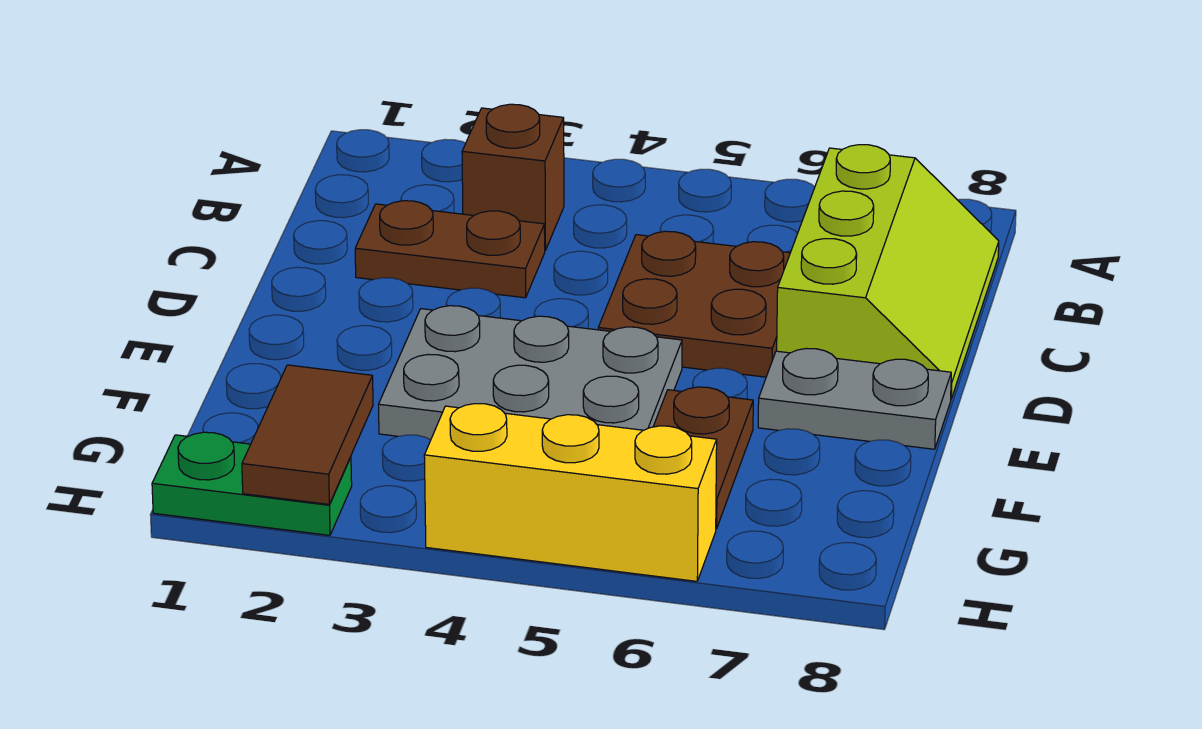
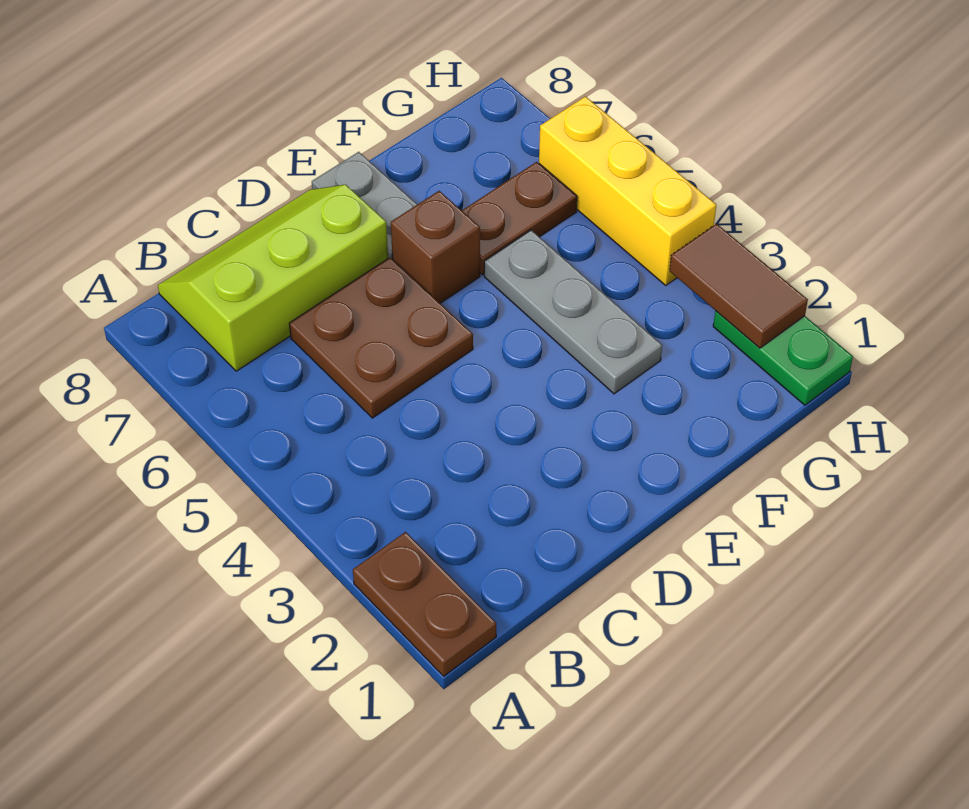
brown 1x1 brick [462,104,564,250] -> brown 1x1 brick moved to [391,191,480,303]
brown 1x2 plate [355,201,545,298] -> brown 1x2 plate moved to [353,532,496,676]
grey 2x3 plate [379,306,682,440] -> grey 1x3 plate [484,230,662,394]
brown 1x2 tile [242,365,373,504] -> brown 1x2 tile turned to [670,224,808,348]

